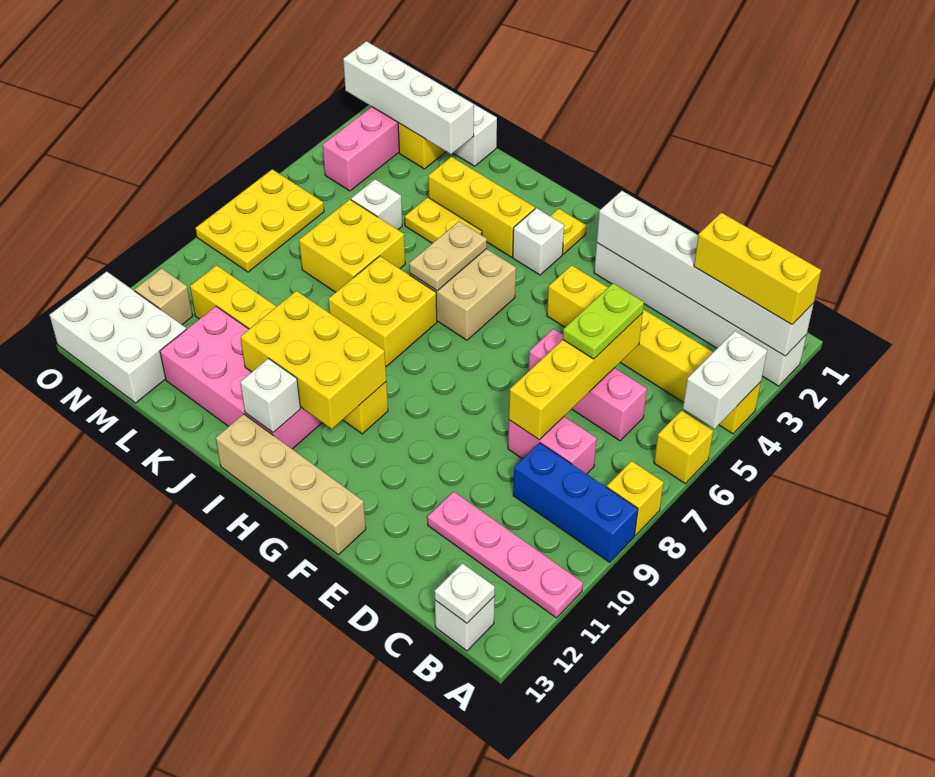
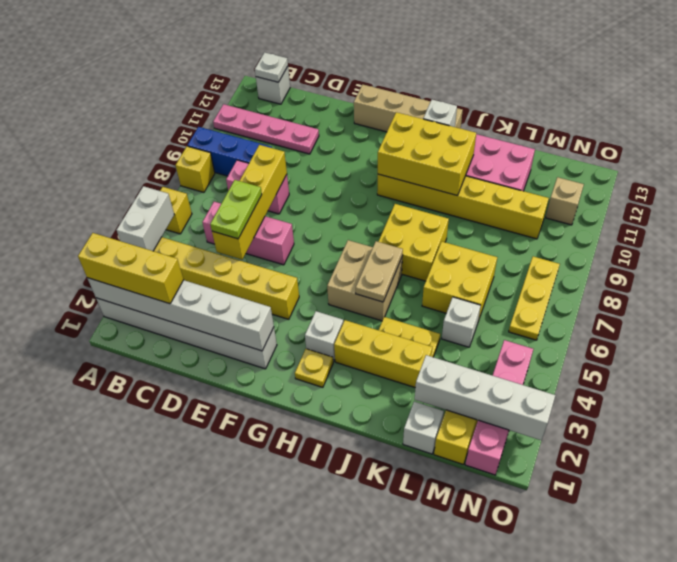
white 2x3 brick [50,271,186,403] -> none
yellow 2x3 plate [196,169,324,272] -> yellow 1x3 plate [509,256,560,340]

